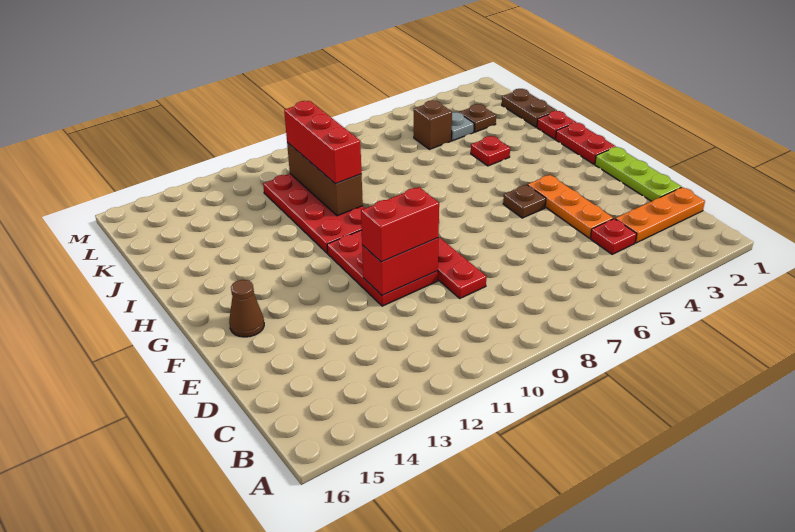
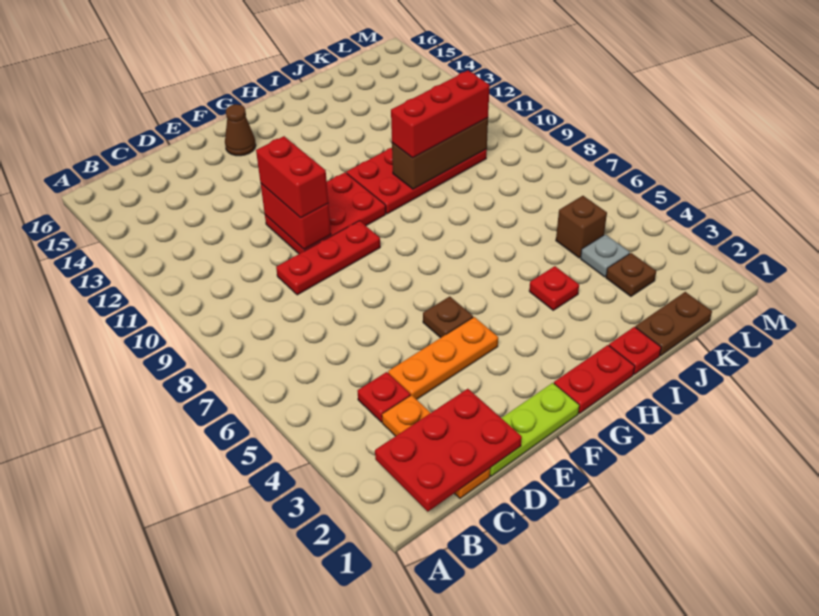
none -> red 2x3 plate [375,389,522,512]

